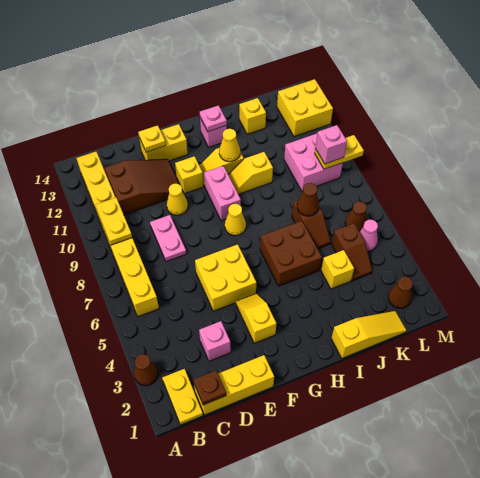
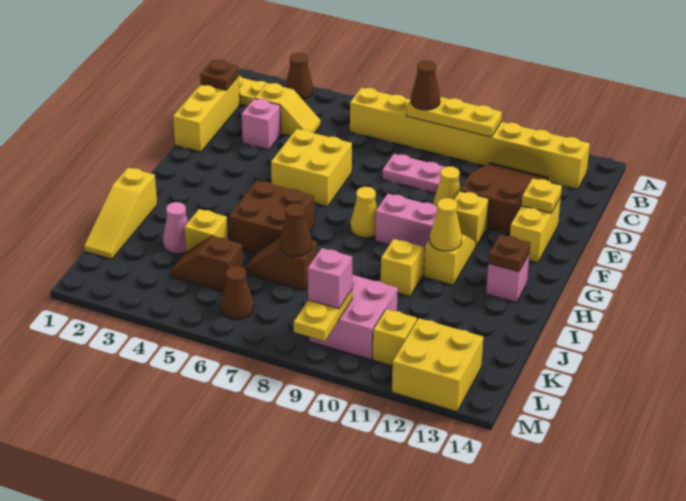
yellow 1x2 plate [96,197,132,245] -> yellow 1x3 plate [406,97,502,137]
brown 2x3 slope [105,159,183,215] -> brown 2x3 slope turned to [460,163,548,234]
yellow 1x2 slope [236,294,276,343] -> yellow 1x2 slope moved to [255,83,321,136]
pink 1x1 plate [200,105,227,132] -> brown 1x1 plate [488,235,530,272]
yellow 1x1 brick [239,98,266,134] -> yellow 1x1 brick moved to [373,309,417,366]
brown 1x1 cone [388,277,413,308] -> brown 1x1 cone moved to [411,61,440,110]
pink 1x1 cone [360,220,378,251] -> pink 1x1 cone moved to [163,202,188,254]

